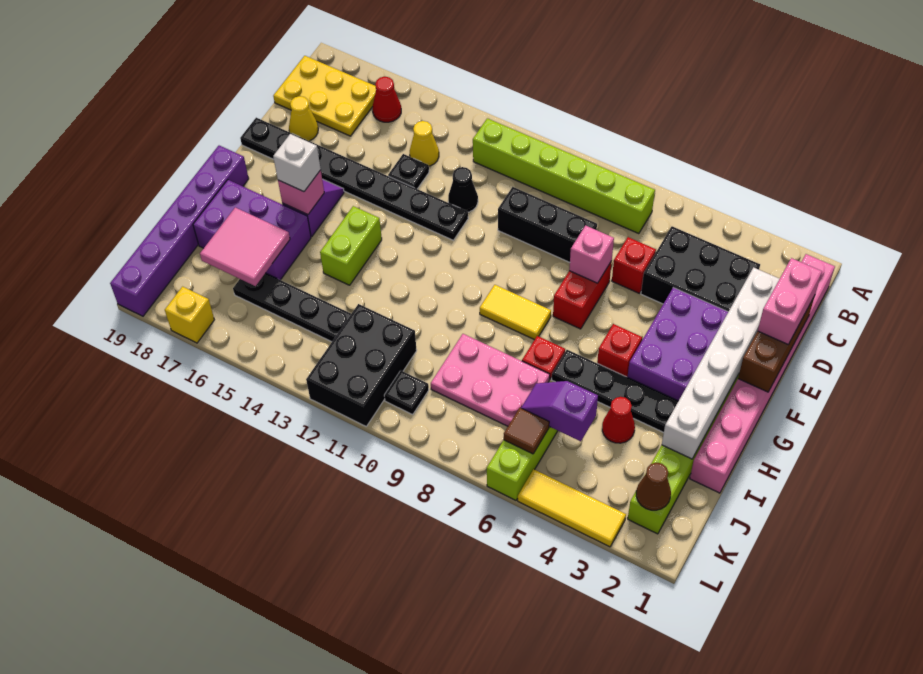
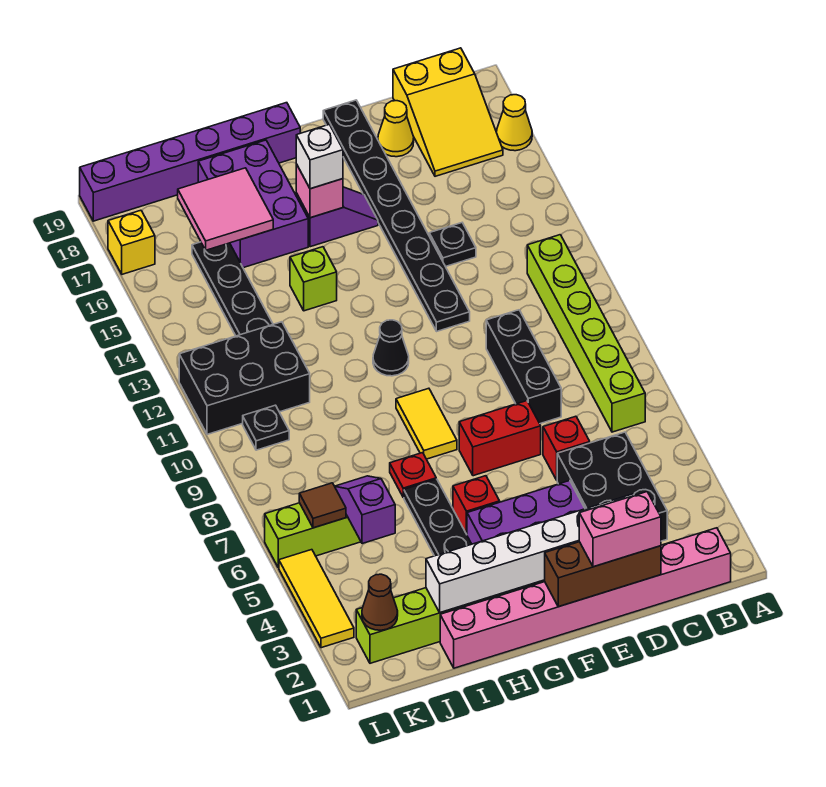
red 1x1 cone [372,77,401,122] -> none
yellow 2x3 plate [273,56,376,136] -> yellow 2x3 slope [393,48,503,176]
yellow 1x1 cone [410,121,439,166] -> yellow 1x1 cone moved to [497,95,532,151]
black 1x1 cone [448,167,478,212] -> black 1x1 cone moved to [373,320,409,376]
pink 1x1 brick [569,225,614,283] -> none
lime 1x2 brick [320,206,382,285] -> lime 1x1 brick [290,247,337,311]
red 1x1 cone [602,397,635,443] -> none
pink 2x3 plate [431,334,550,426] -> none

